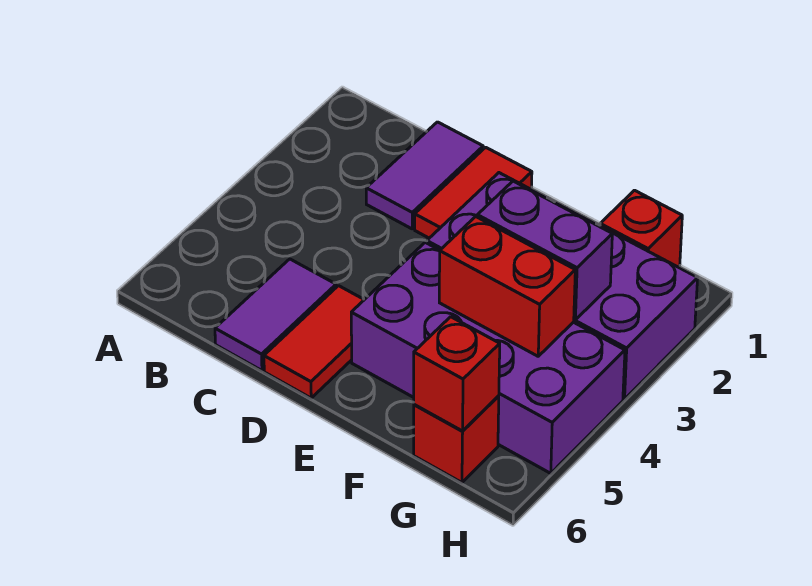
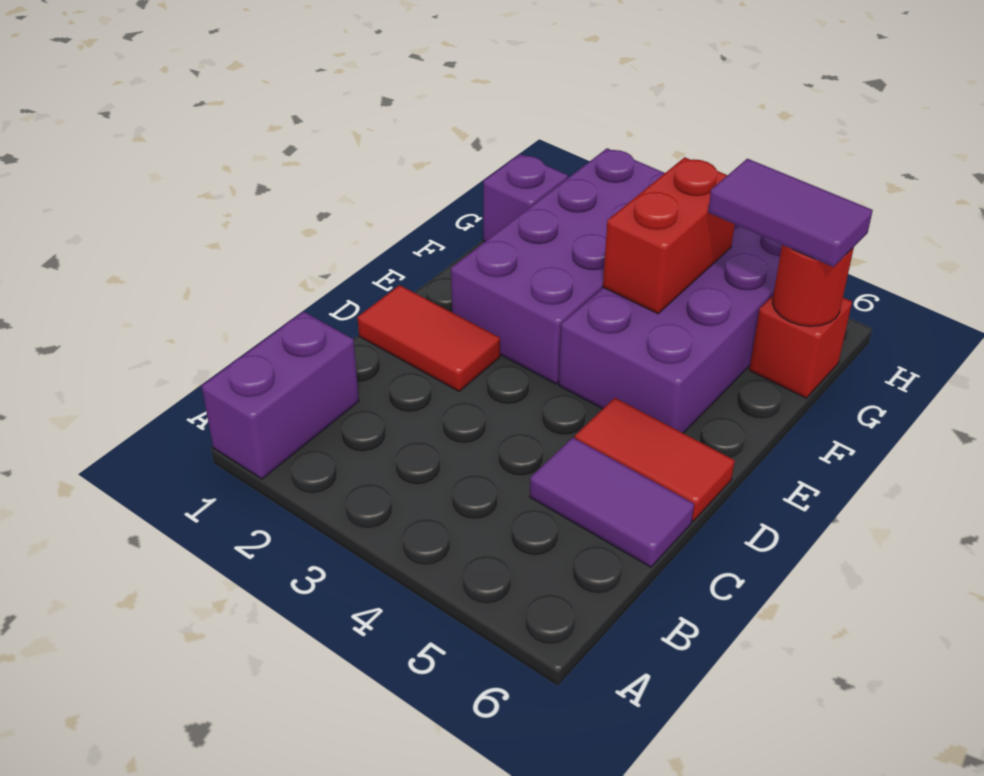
purple 1x2 tile [366,122,483,229] -> purple 1x2 tile moved to [708,159,873,267]
purple 1x2 brick [477,181,612,320] -> purple 1x2 brick moved to [201,312,359,479]
red 1x1 brick [600,190,682,267] -> purple 1x1 brick [483,154,568,242]
red 1x1 brick [414,317,500,431] -> red 1x1 round brick [772,245,854,326]

